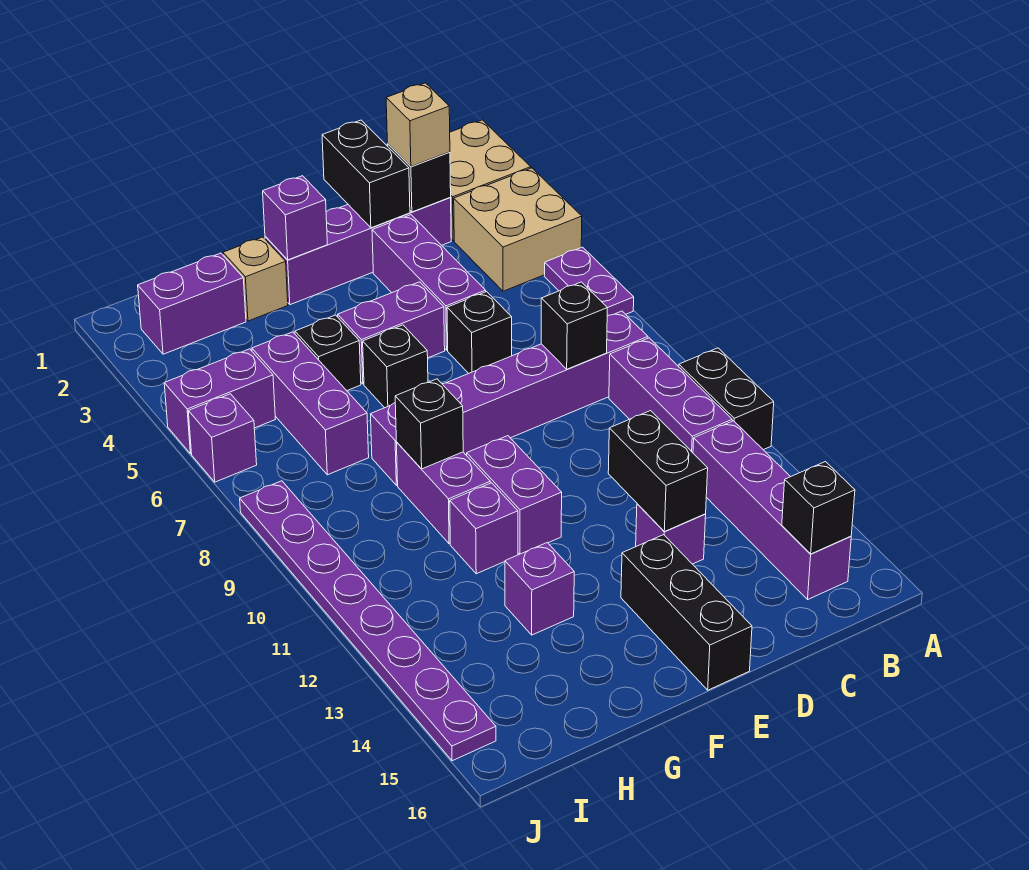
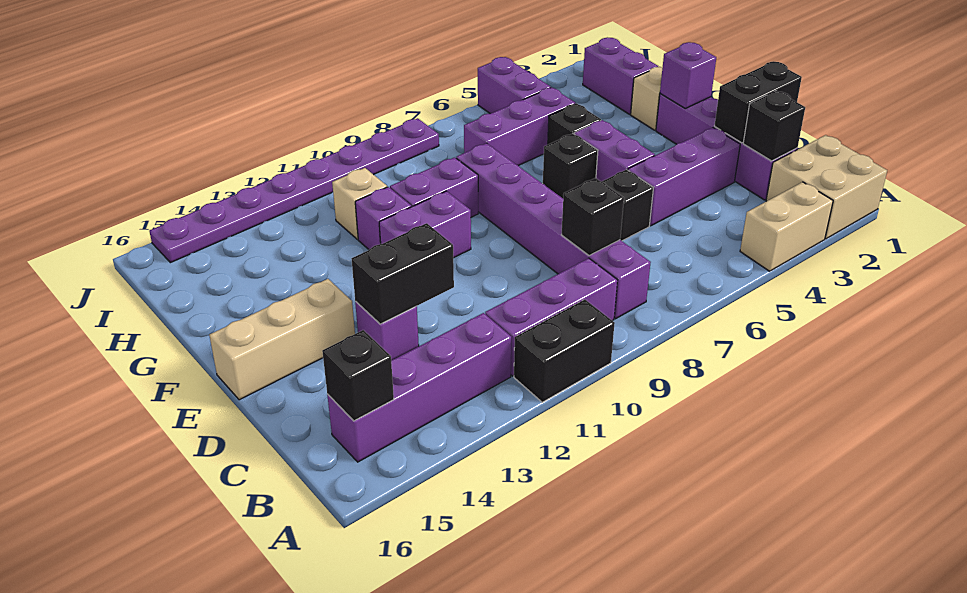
tan 2x2 brick [454,168,582,291] -> tan 1x2 brick [740,182,833,271]
purple 1x2 plate [544,247,634,316] -> none
tan 1x1 brick [386,83,450,167] -> tan 1x1 brick moved to [332,168,387,239]
black 1x3 brick [621,535,752,690] -> tan 1x3 brick [209,279,355,400]
black 1x1 brick [395,379,463,469] -> none
purple 1x1 brick [505,543,574,635] -> none
purple 1x1 brick [188,394,257,482] -> none

